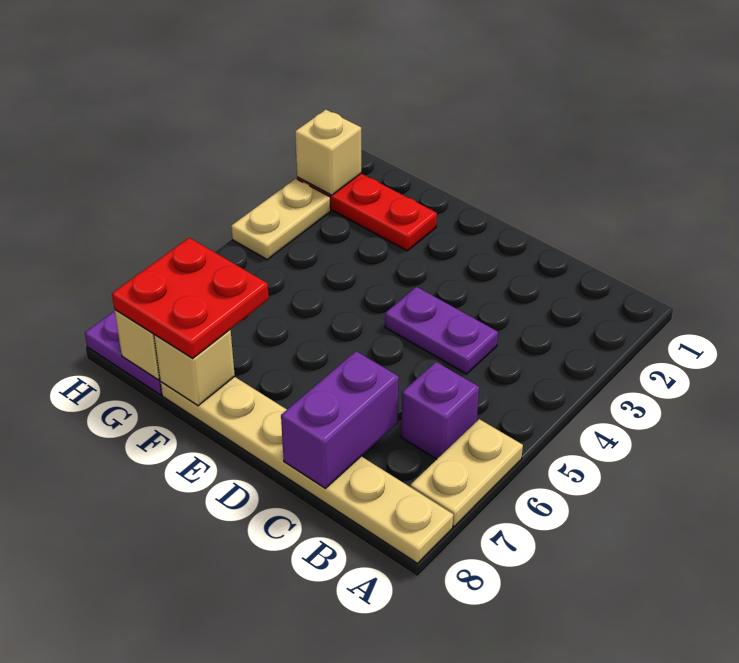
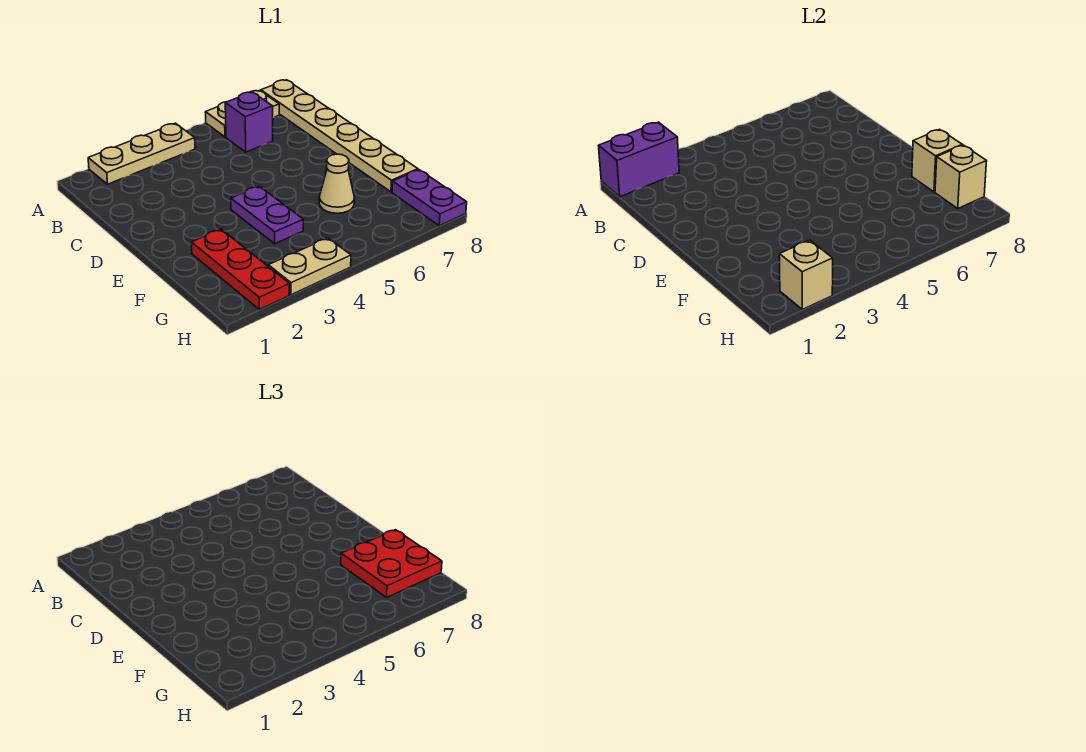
none -> tan 1x3 plate [88,123,195,184]
purple 1x2 plate [385,287,498,374] -> purple 1x2 plate moved to [231,186,303,244]
purple 1x2 brick [281,351,399,488] -> purple 1x2 brick moved to [599,122,679,197]
none -> tan 1x1 cone [319,154,354,213]

